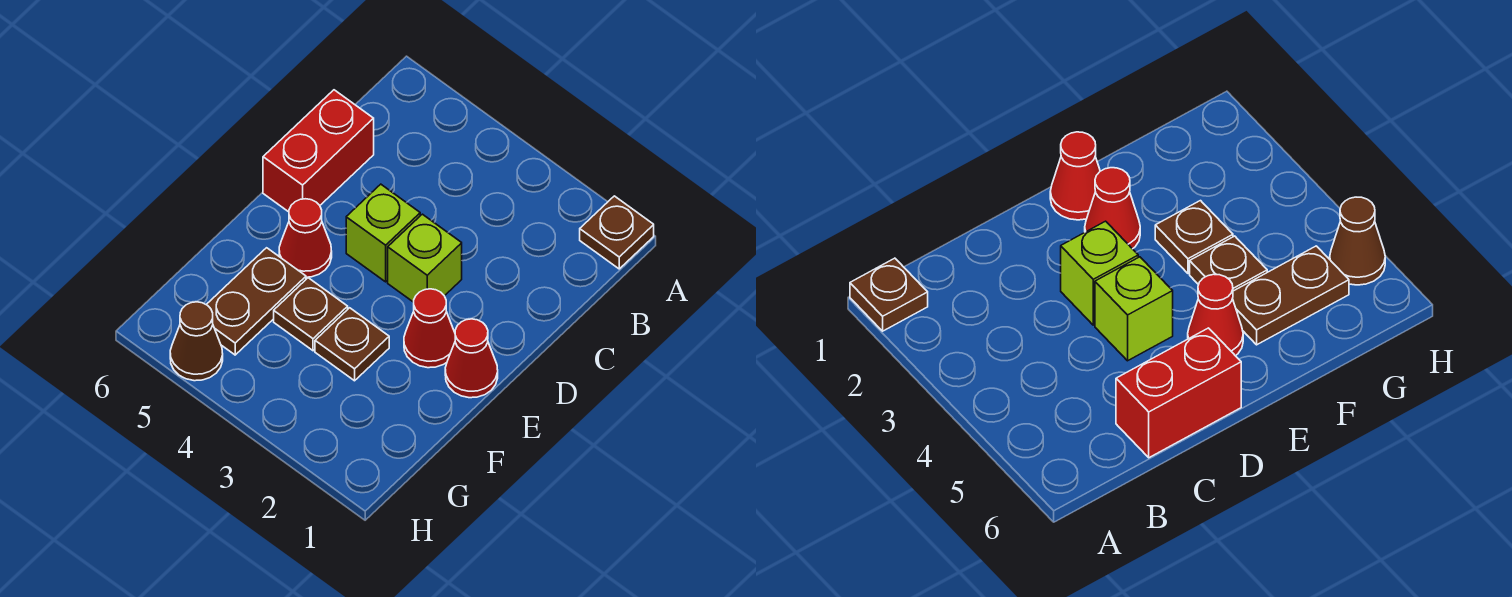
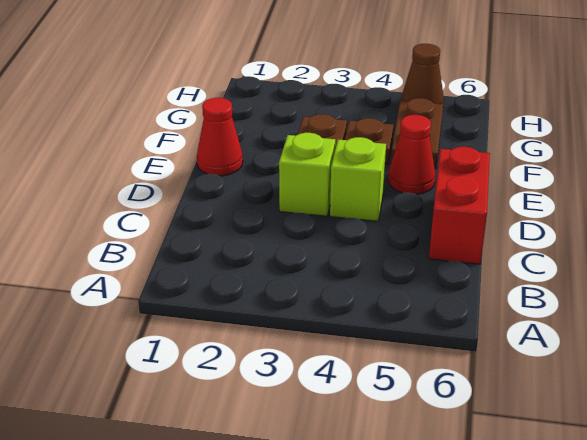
brown 1x1 plate [580,196,654,269] -> none
red 1x1 cone [404,289,455,368] -> none

